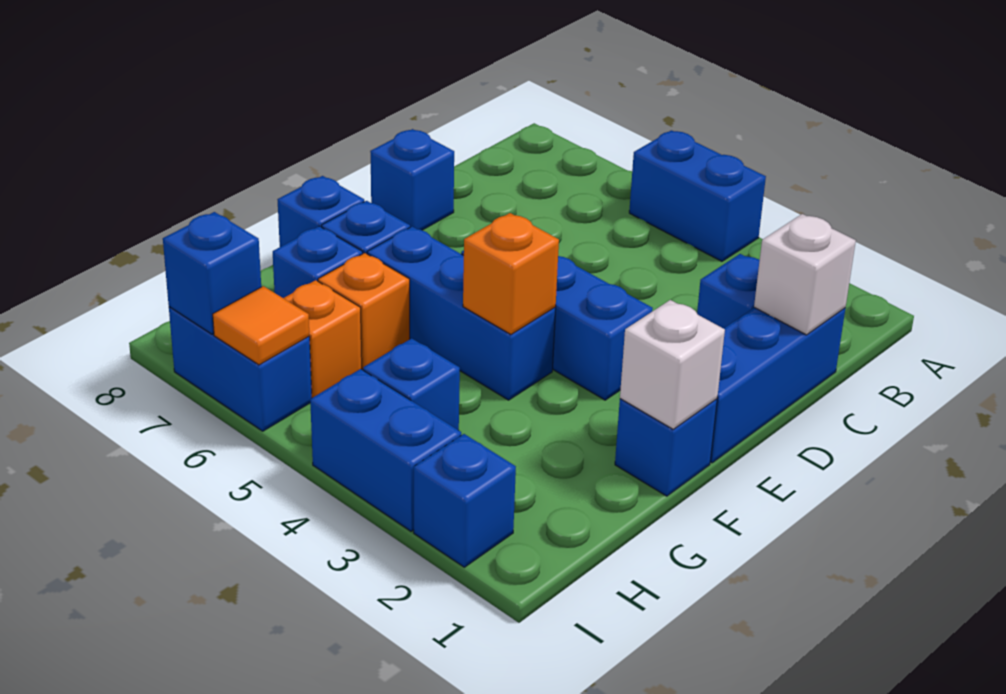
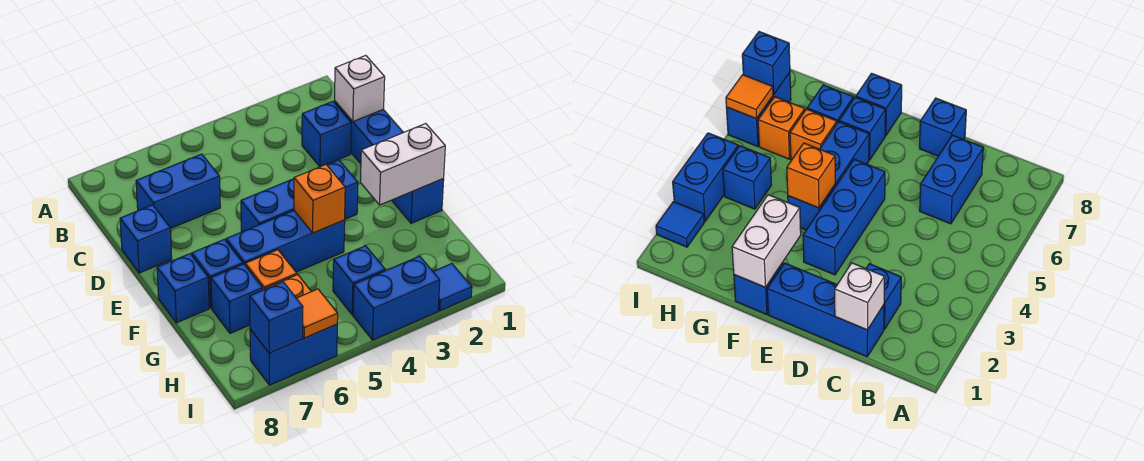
blue 1x2 brick [629,130,766,261] -> blue 1x2 brick moved to [136,154,220,229]
white 1x1 brick [620,300,725,429] -> white 1x2 brick [360,124,445,205]
blue 1x1 brick [414,434,516,567] -> blue 1x1 tile [433,264,472,311]

